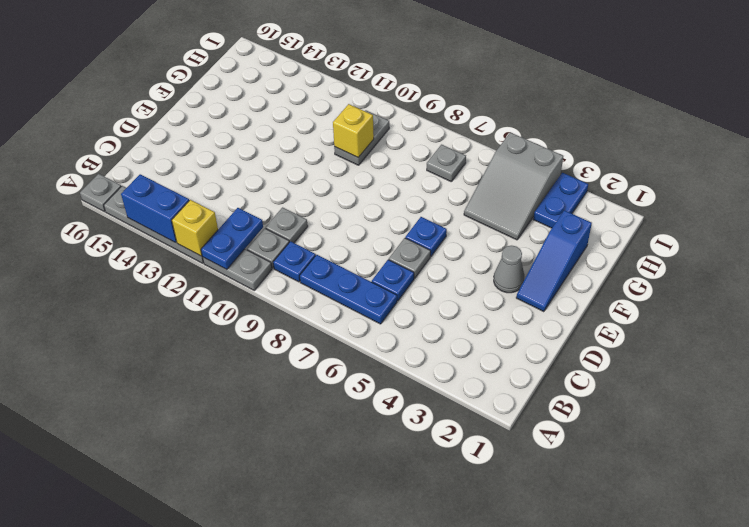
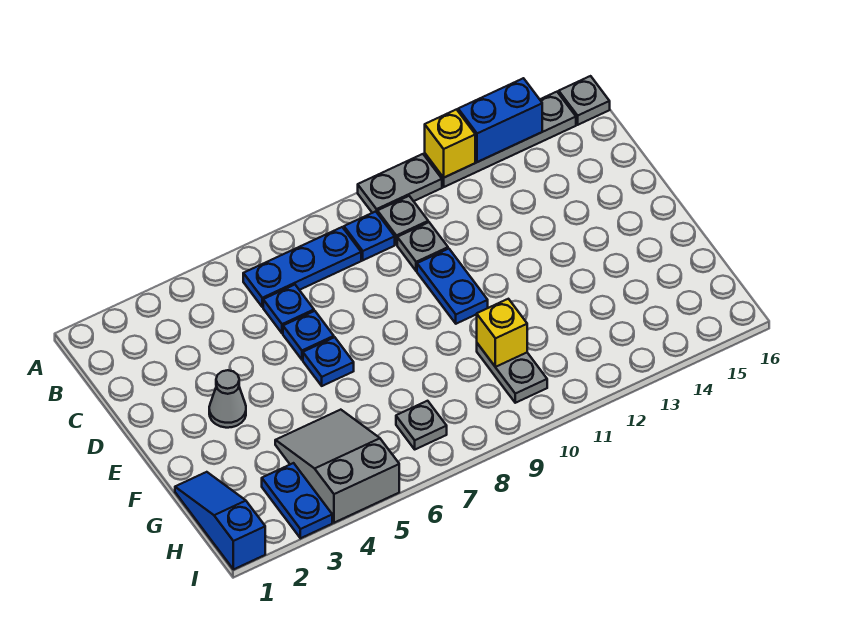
blue 1x2 plate [201,208,263,269] -> blue 1x2 plate moved to [417,249,488,324]
grey 1x1 plate [389,238,431,278] -> blue 1x1 plate [283,311,334,360]
blue 1x3 slope [516,210,592,312] -> blue 1x3 slope moved to [175,472,265,569]

